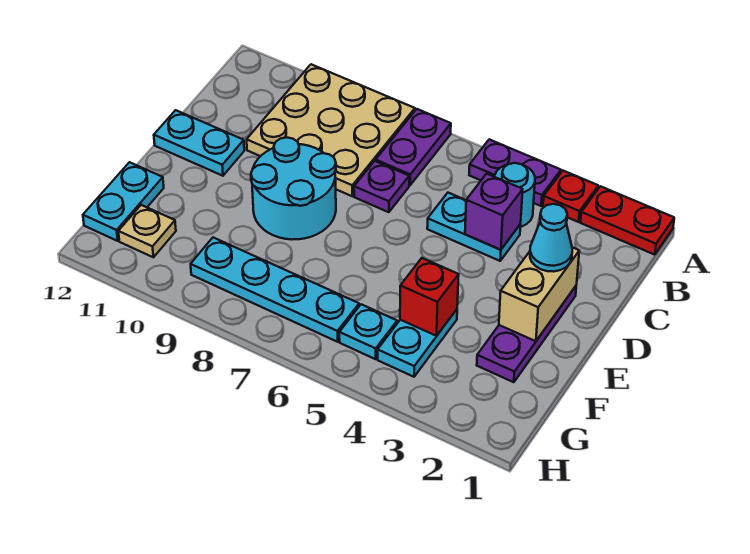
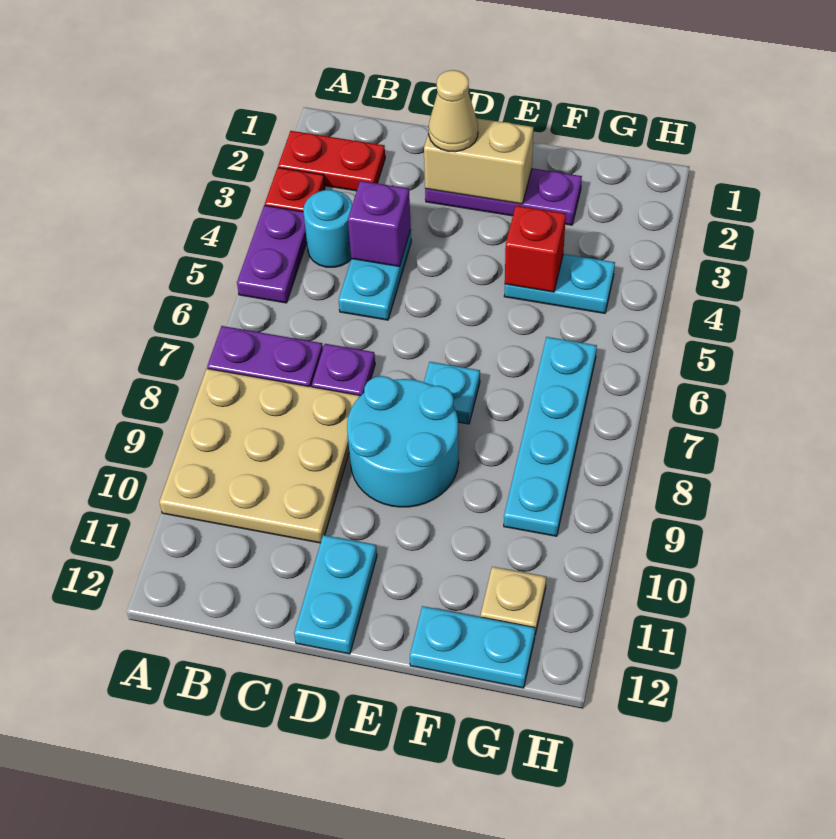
red 1x2 plate [581,186,674,255] -> red 1x2 plate turned to [278,131,385,191]
cyan 1x1 cone [530,204,572,272] -> tan 1x1 cone [429,70,478,152]
cyan 1x1 plate [339,304,397,359] -> cyan 1x1 plate moved to [424,362,480,424]

